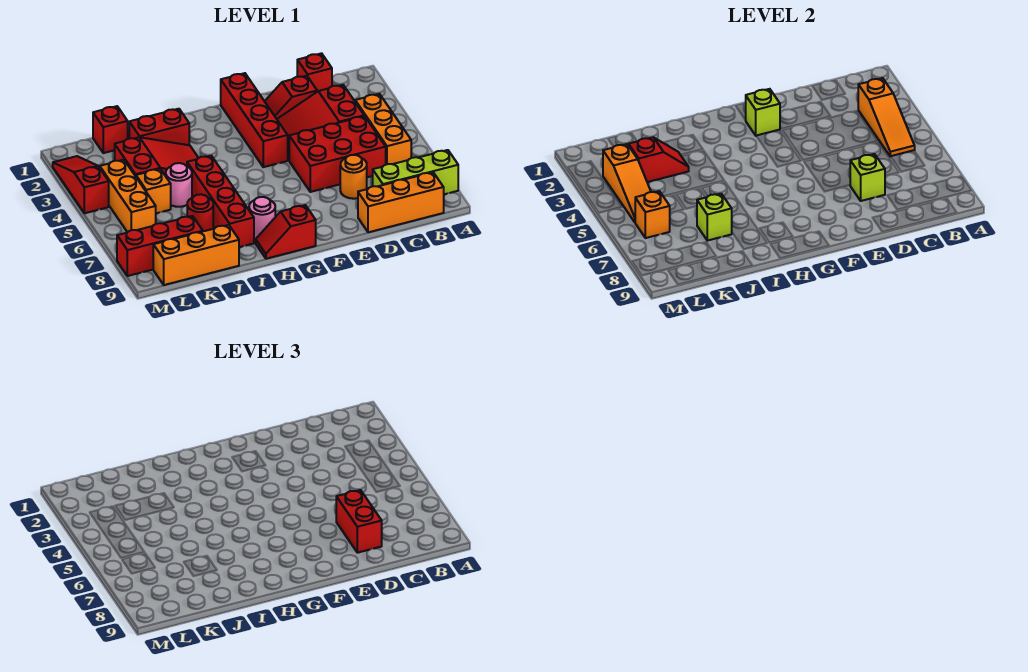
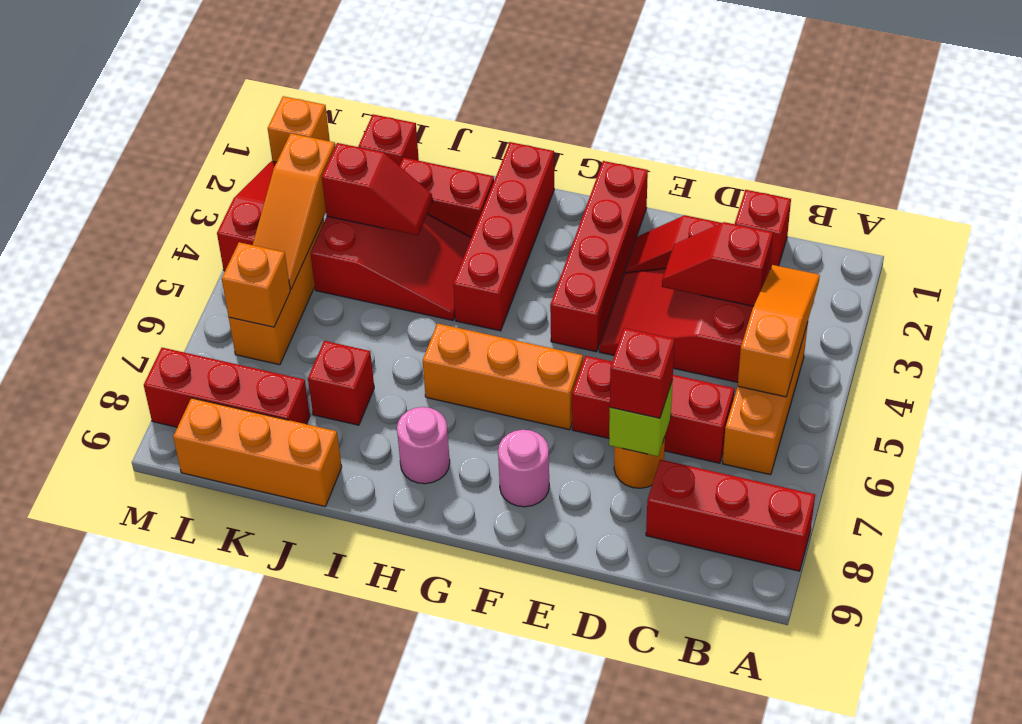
lime 1x3 brick [373,150,458,194] -> red 1x3 brick [646,460,815,571]
orange 1x3 slope [858,78,915,157] -> orange 1x3 slope turned to [738,265,820,397]
orange 1x3 brick [358,172,444,232] -> orange 1x3 brick moved to [423,324,583,430]
red 2x3 brick [289,116,386,192] -> red 1x3 brick [572,356,734,463]
red 1x2 brick [336,490,382,553] -> red 1x1 brick [610,328,675,418]
lime 1x1 brick [746,89,780,136] -> none
red 1x2 slope [256,205,316,259] -> red 1x2 slope moved to [662,222,773,306]
red 1x4 brick [187,156,254,247] -> red 1x4 brick moved to [453,142,554,331]
pink 1x1 round brick [166,163,192,207] -> pink 1x1 round brick moved to [498,430,549,507]
red 1x1 round brick [187,194,213,231] -> red 1x1 brick [308,341,374,425]
lime 1x1 brick [697,194,732,241] -> none
orange 1x1 brick [136,169,171,213] -> orange 1x1 brick moved to [268,96,330,162]

